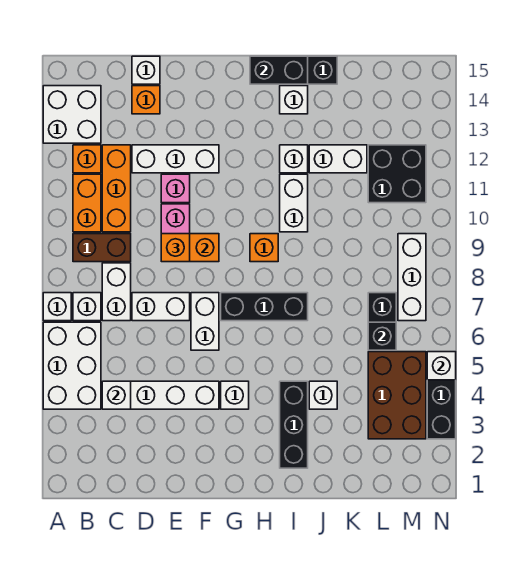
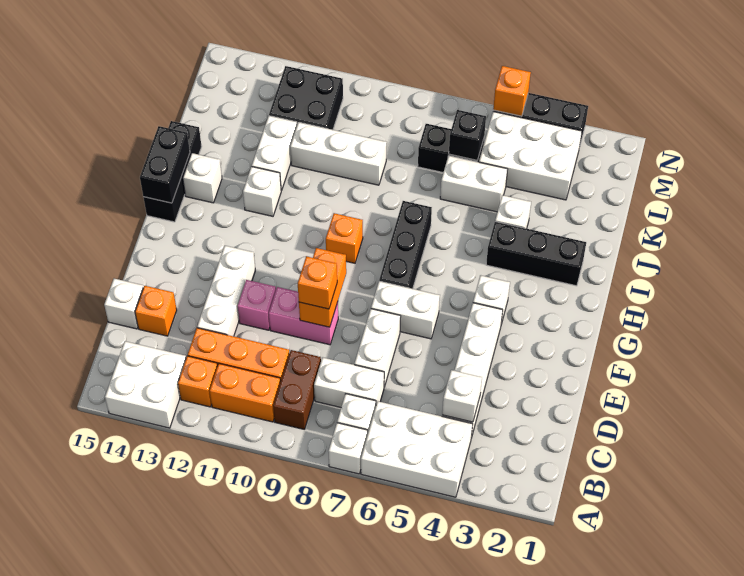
white 1x2 brick [280,174,308,232] -> white 1x2 brick moved to [440,156,508,212]
brown 2x3 brick [368,352,426,439] -> white 2x3 brick [479,112,582,200]
white 1x3 brick [398,234,426,321] -> white 1x3 brick moved to [290,122,387,185]
white 1x1 brick [427,352,456,380] -> orange 1x1 brick [493,66,531,116]

